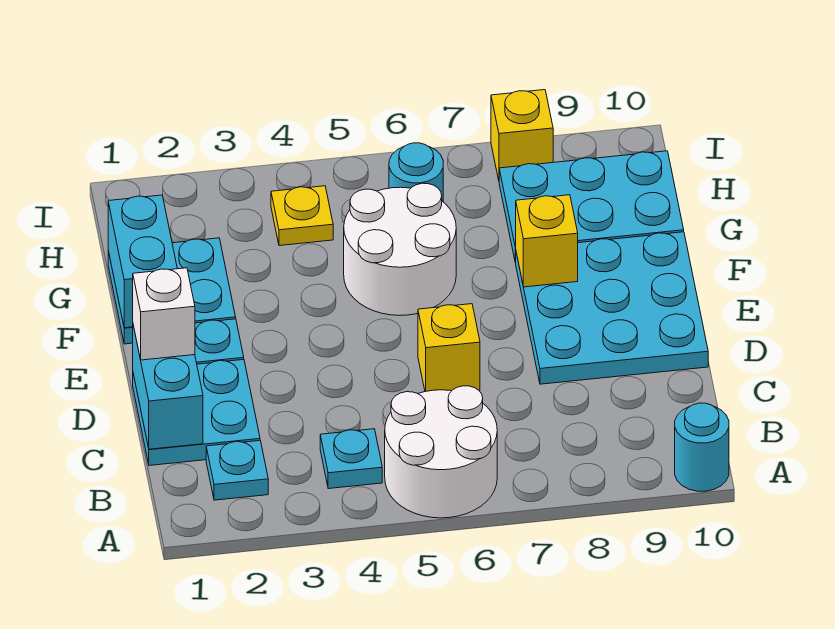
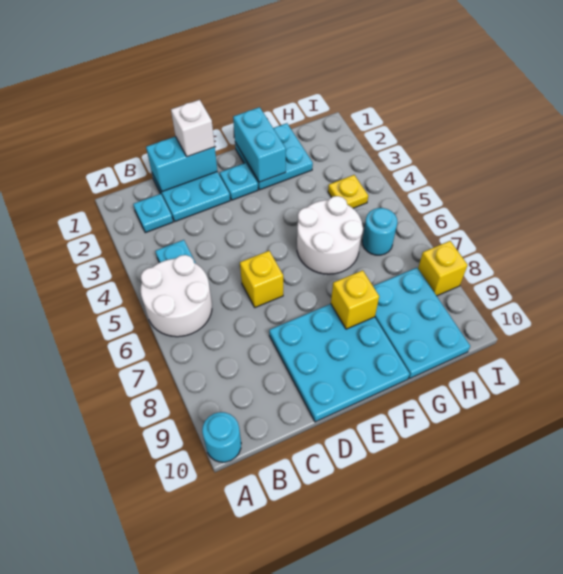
cyan 1x2 brick [108,195,177,328] -> cyan 1x2 brick turned to [233,107,286,182]

